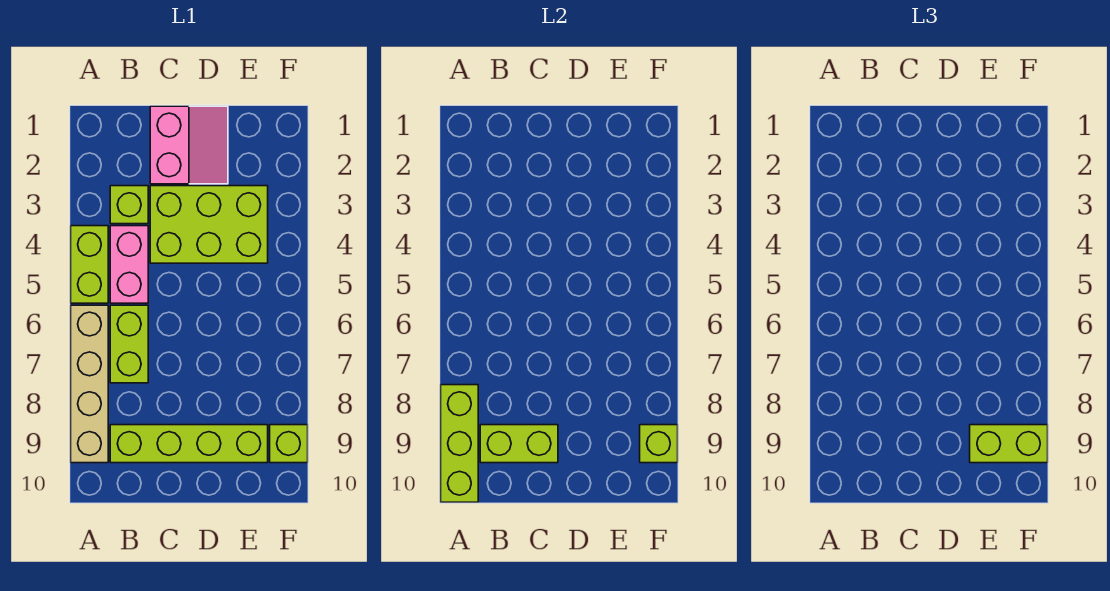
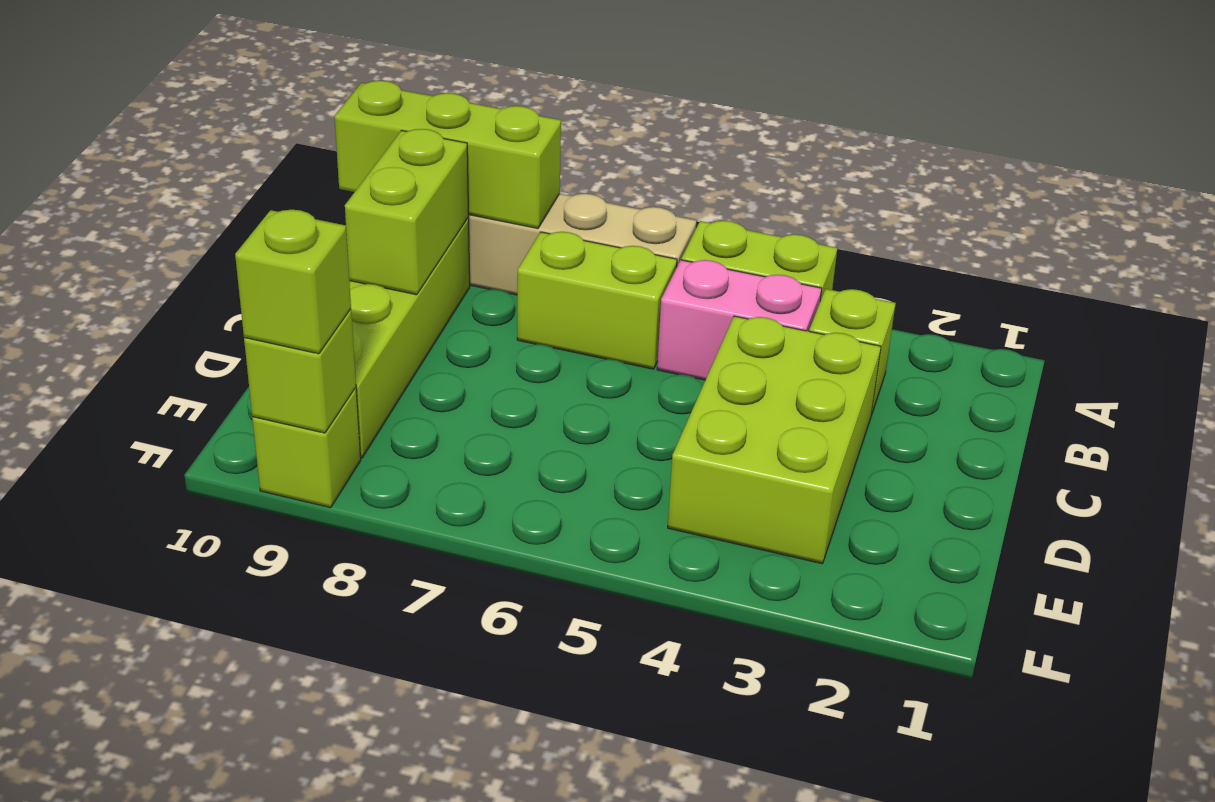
pink 2x2 slope [150,106,228,184] -> none
lime 1x2 brick [970,425,1048,463] -> lime 1x1 brick [235,210,351,354]

